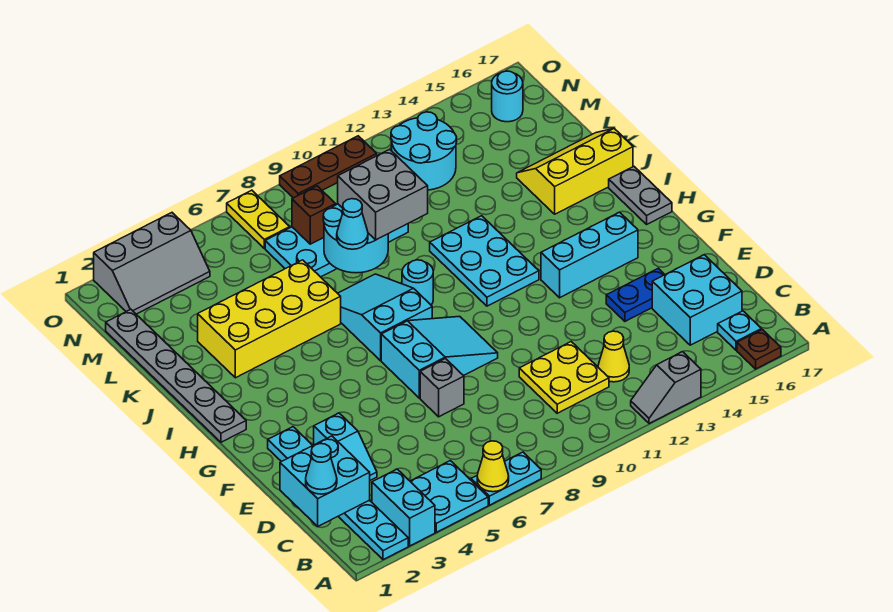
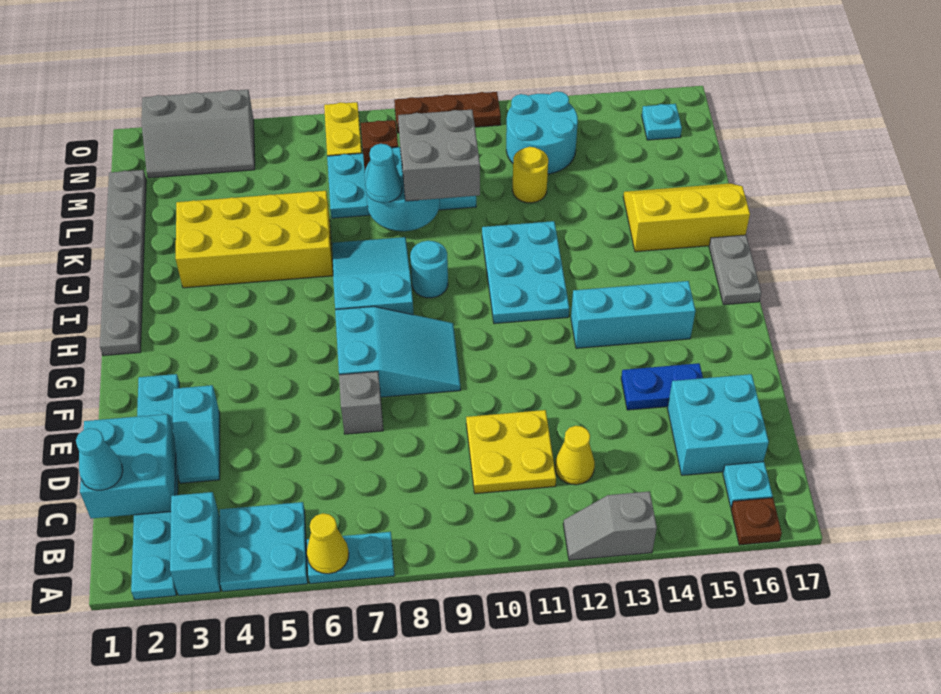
none -> yellow 1x1 round brick [512,147,548,203]
cyan 1x1 round brick [492,71,523,122] -> cyan 1x1 plate [642,104,682,140]

